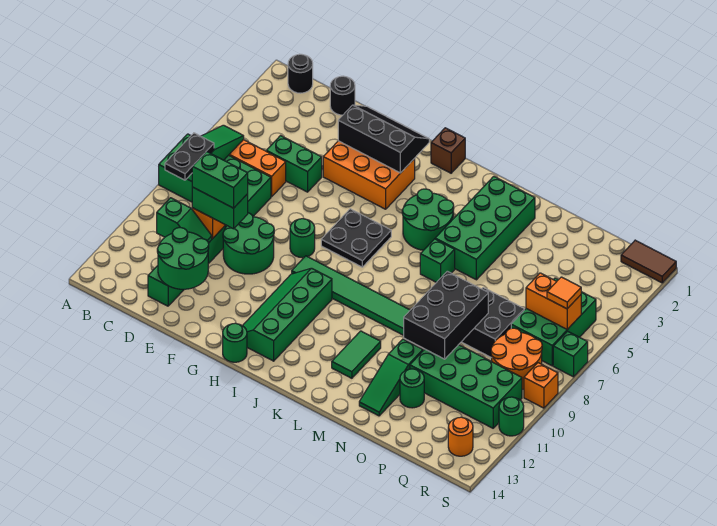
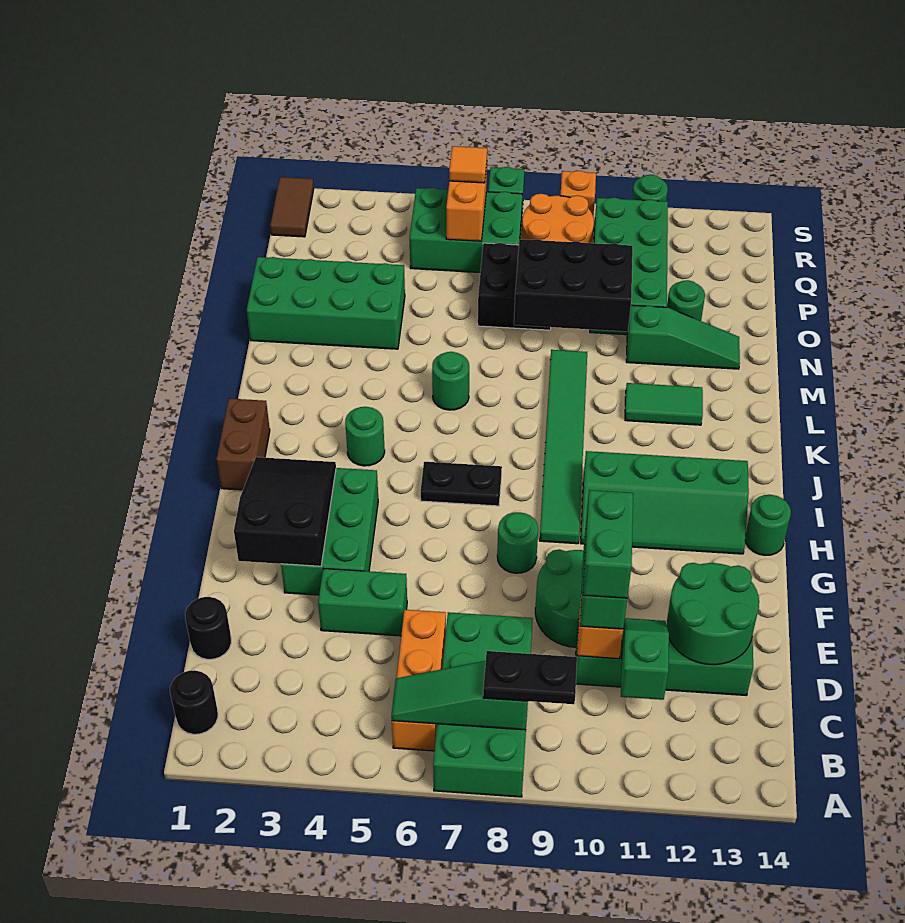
green 1x2 brick [266,136,322,192] -> green 1x2 brick turned to [318,568,407,636]
black 2x3 slope [338,105,429,173] -> black 2x3 slope turned to [234,457,336,566]
orange 2x3 brick [323,141,415,209] -> green 2x3 brick [281,468,378,595]
black 2x2 plate [321,209,391,267] -> black 1x2 plate [421,462,502,506]
brown 1x1 brick [431,128,465,173] -> brown 1x2 brick [216,398,270,490]
green 2x2 round brick [402,189,454,250] -> green 1x1 round brick [345,407,385,466]
green 2x4 brick [435,176,535,280] -> green 2x4 brick moved to [247,257,405,349]
green 1x1 brick [420,239,455,283] -> green 1x1 round brick [432,352,469,410]
orange 1x1 round brick [448,417,473,456] -> none

